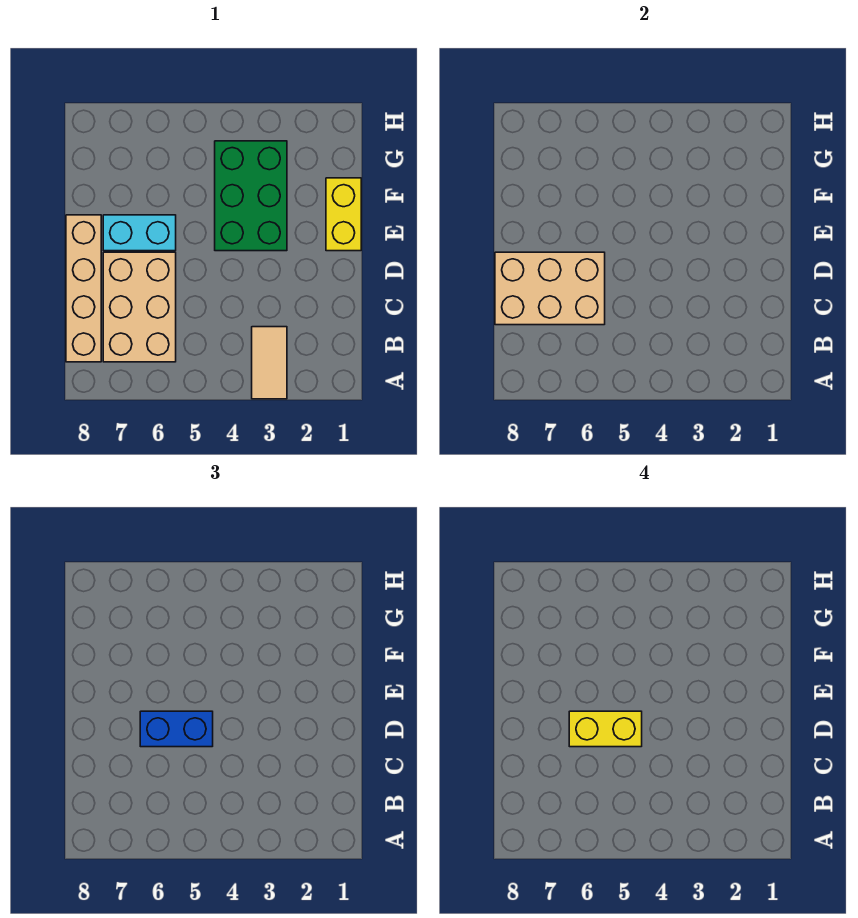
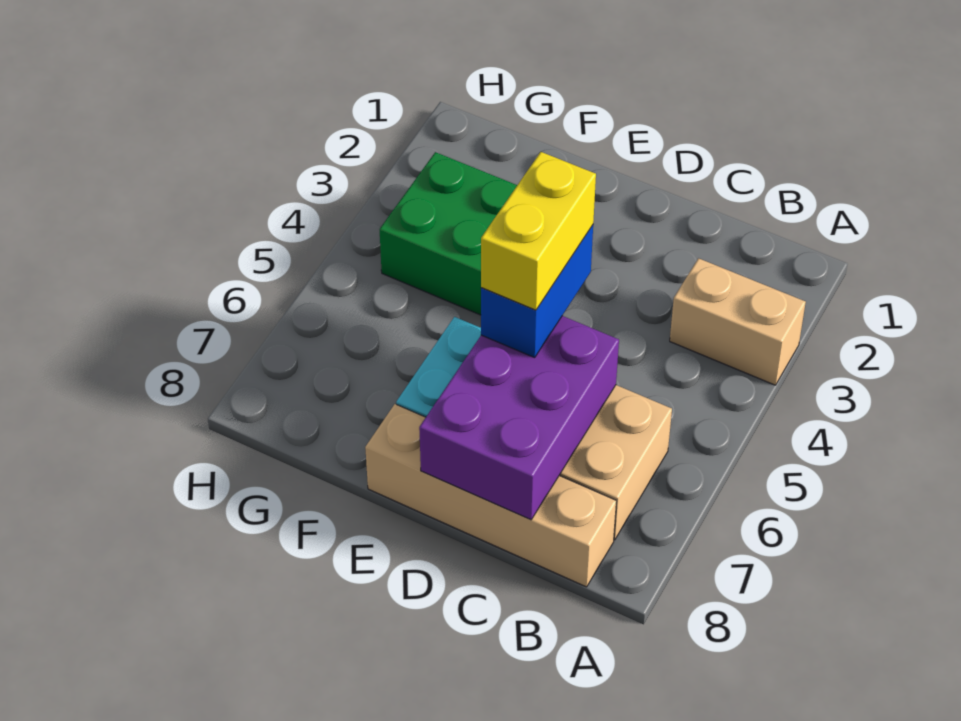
tan 1x2 tile [252,327,287,399] -> tan 1x2 brick [670,258,806,385]
tan 2x3 brick [495,252,605,325] -> purple 2x3 brick [419,316,619,520]
yellow 1x2 brick [326,178,361,251] -> none

